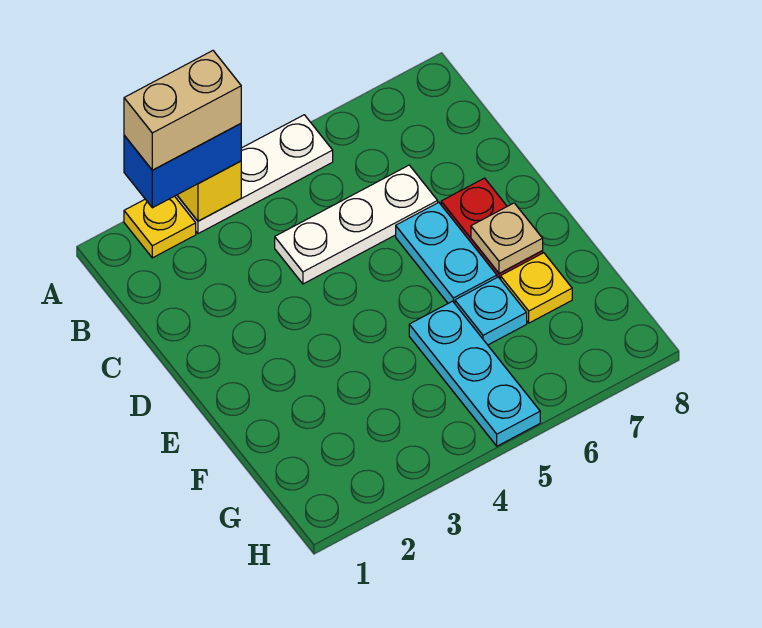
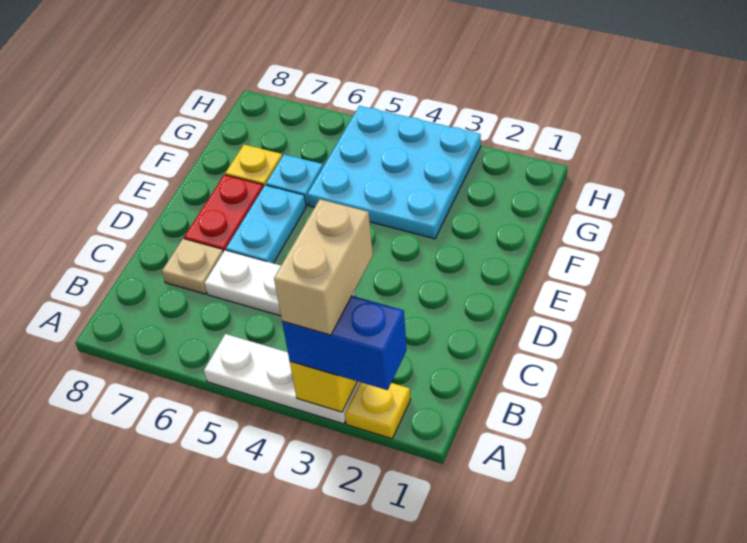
tan 1x2 brick [124,51,241,170] -> tan 1x2 brick turned to [274,199,373,335]
tan 1x1 plate [471,203,543,273] -> tan 1x1 plate moved to [162,239,223,294]
cyan 1x3 plate [409,301,540,446] -> cyan 3x3 plate [307,106,481,239]

